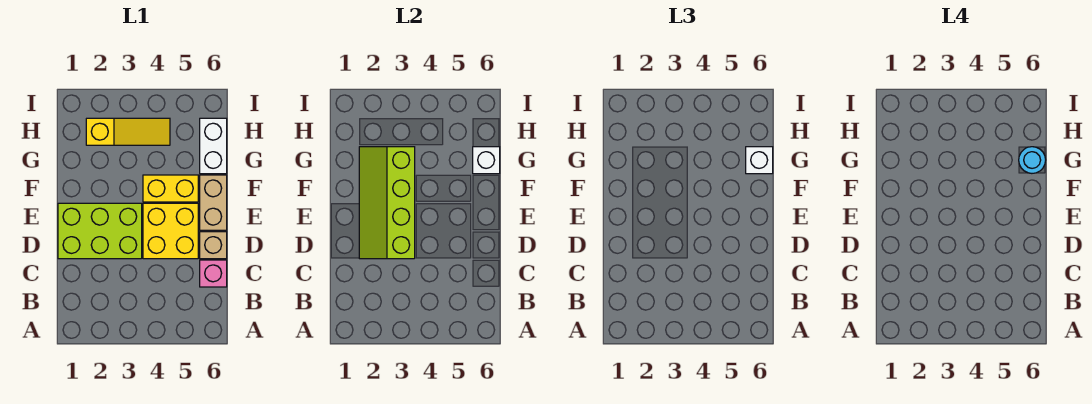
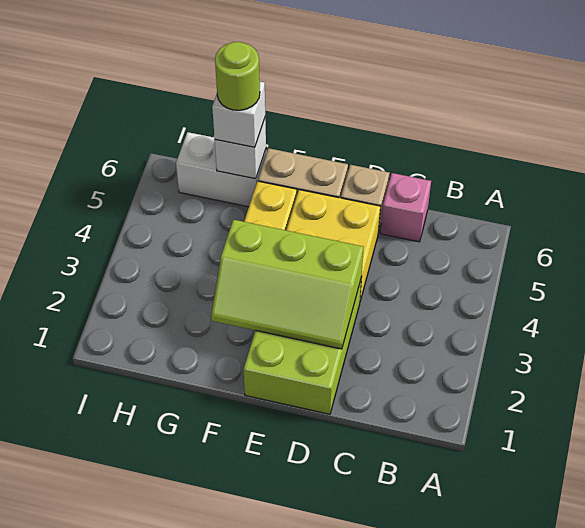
lime 2x4 slope [359,147,415,259] -> lime 2x3 slope [211,220,364,349]
cyan 1x1 round brick [1019,147,1046,173] -> lime 1x1 round brick [215,42,260,110]
yellow 1x3 slope [86,118,170,145] -> none

